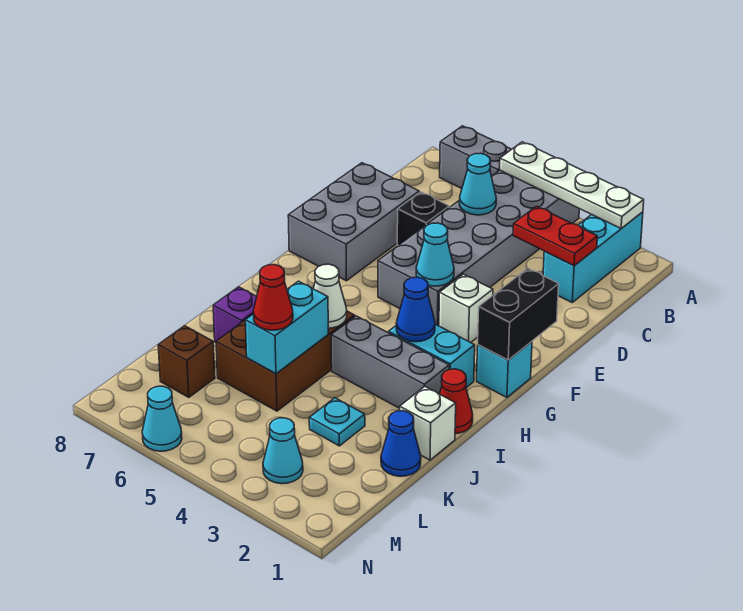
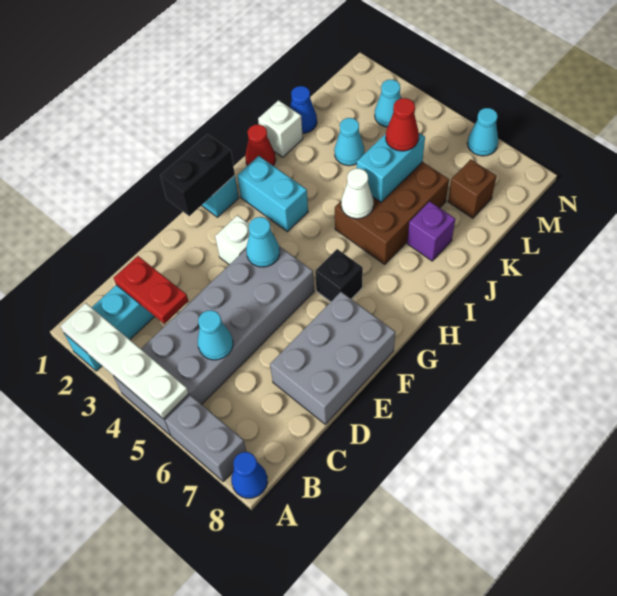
black 1x1 brick [397,192,449,245] -> black 1x1 brick moved to [315,249,363,302]
blue 1x1 cone [396,277,435,342] -> blue 1x1 cone moved to [231,452,268,498]
grey 1x3 brick [331,316,449,408] -> none
cyan 1x1 plate [309,398,365,446] -> cyan 1x1 cone [334,118,364,166]

